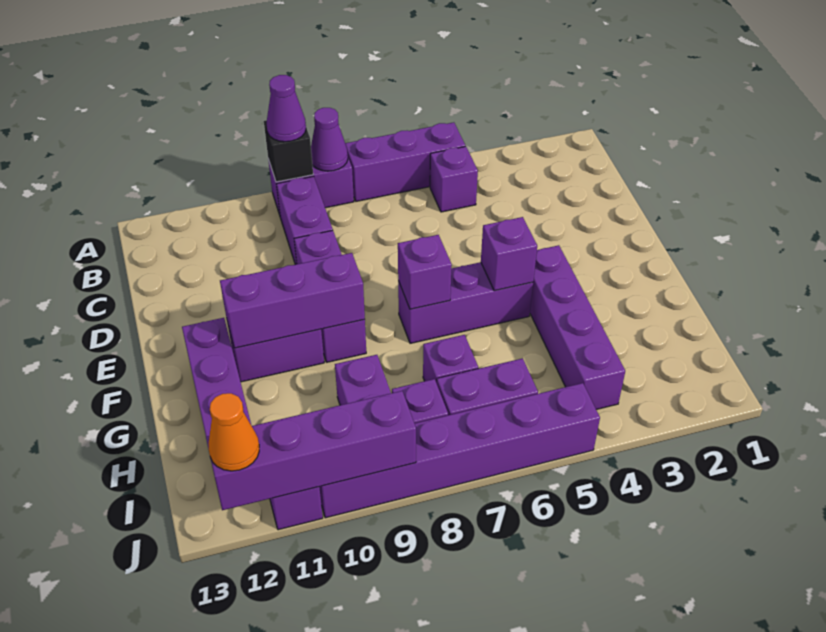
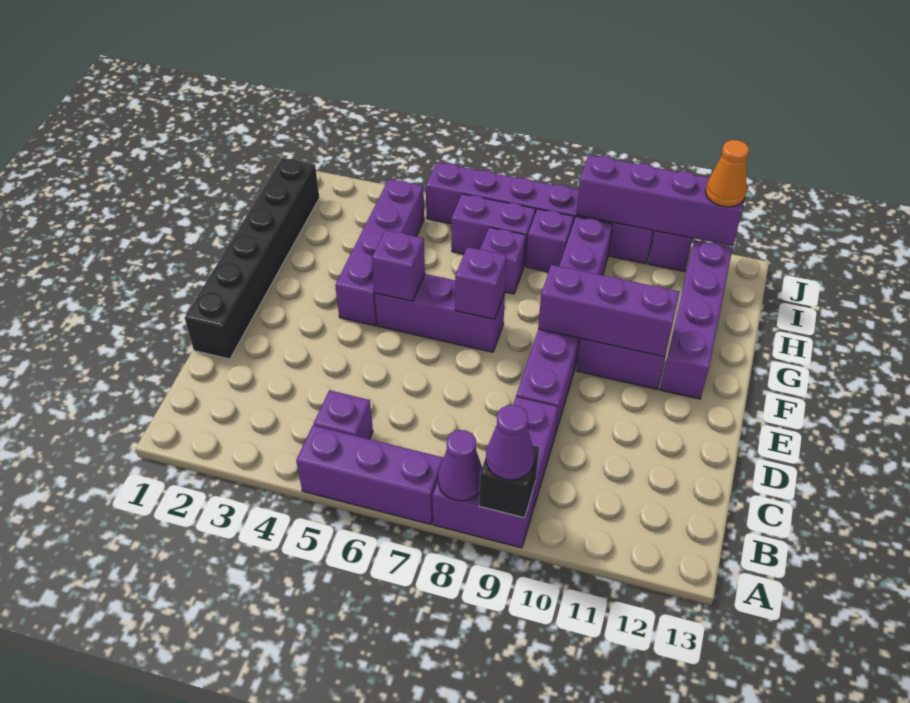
none -> black 1x6 brick [185,158,319,359]

